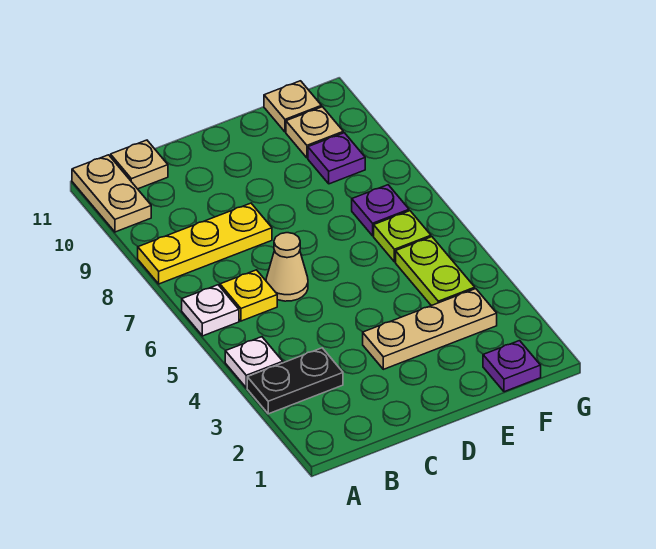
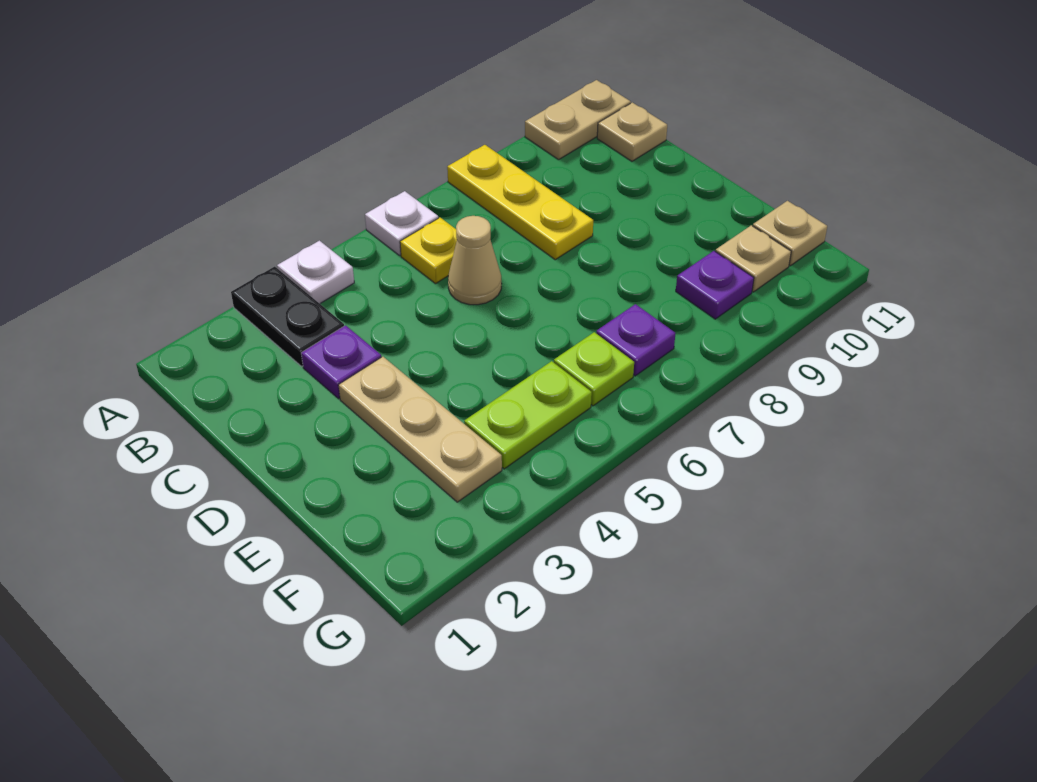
purple 1x1 plate [483,341,541,392] -> purple 1x1 plate moved to [301,325,381,399]

